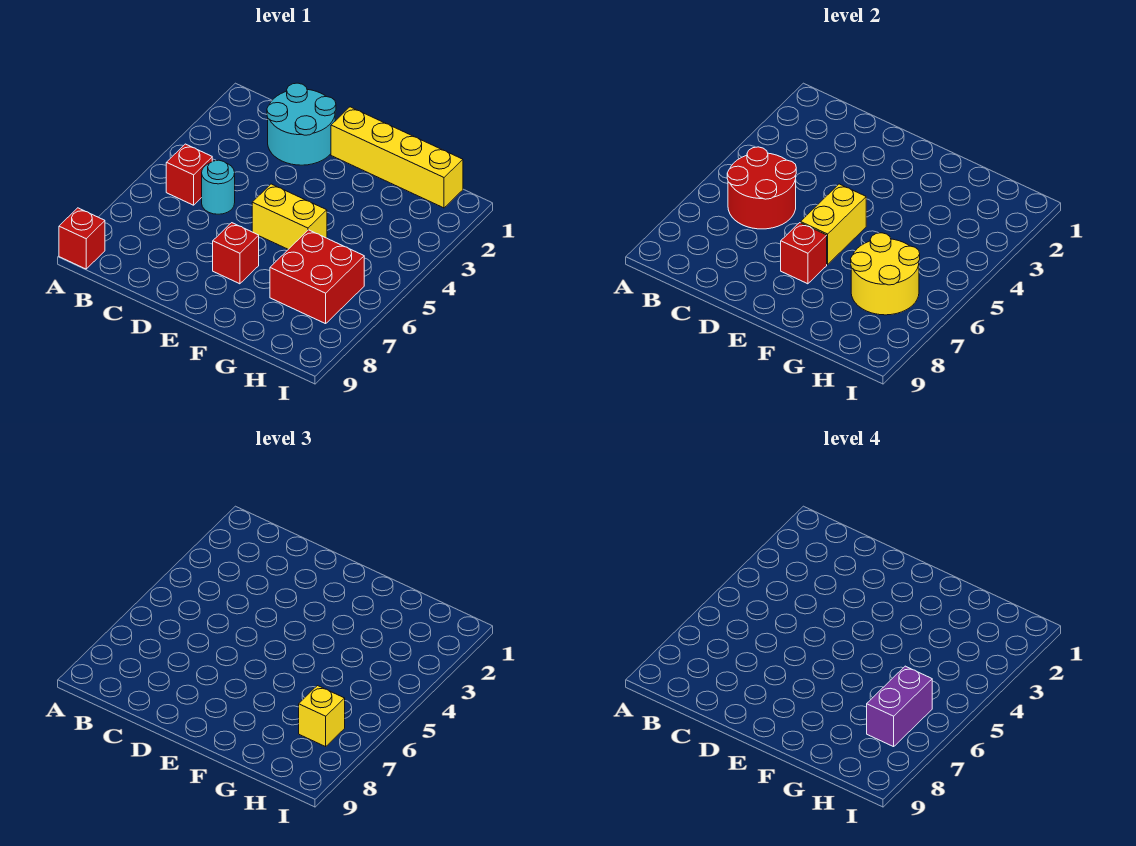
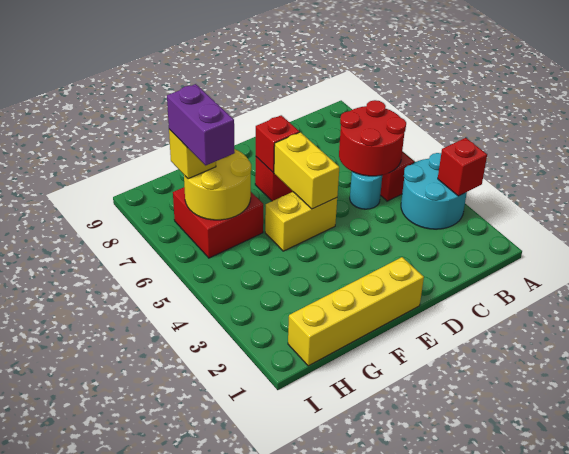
red 1x1 brick [59,208,105,269] -> red 1x1 brick moved to [438,138,487,196]
cyan 2x2 round brick [267,83,336,165] -> cyan 2x2 round brick moved to [401,153,467,229]

